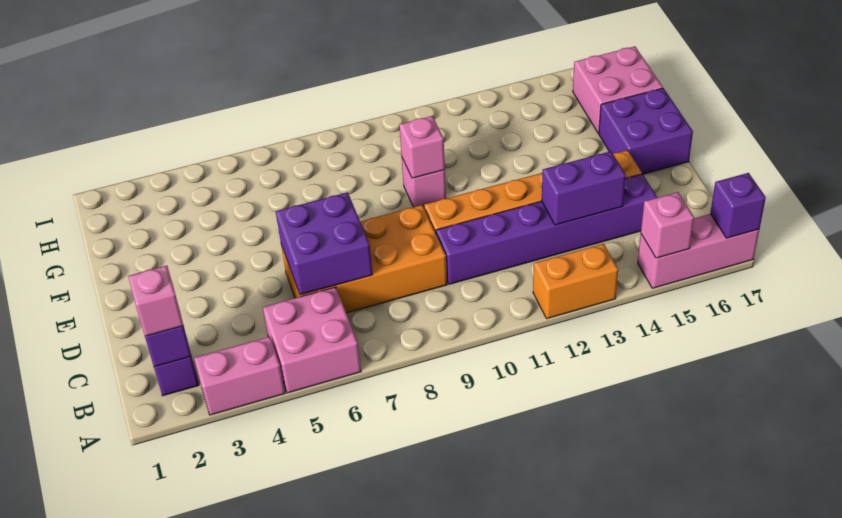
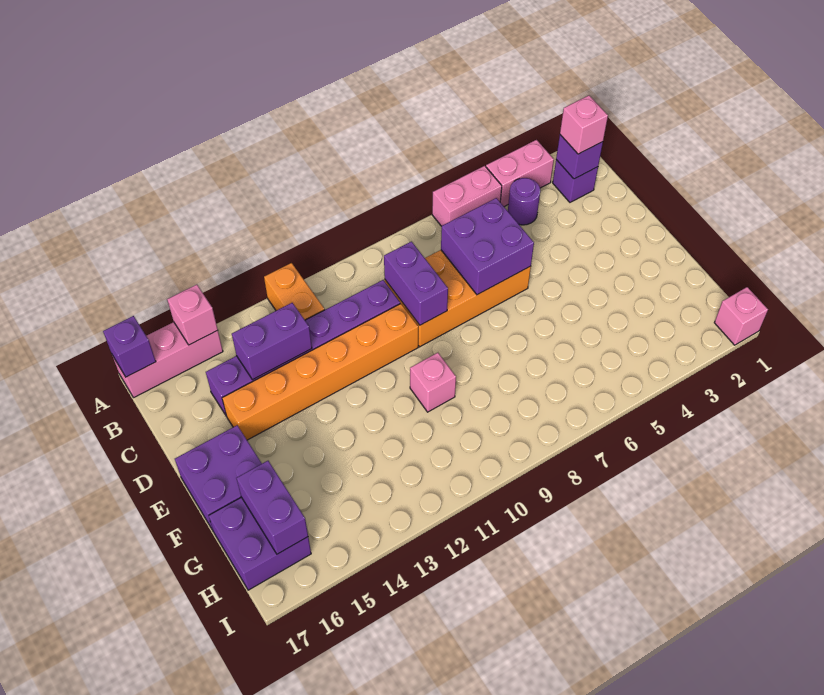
pink 2x2 brick [263,287,361,393] -> pink 1x2 brick [432,166,502,226]
orange 1x2 brick [533,244,618,319] -> orange 1x2 brick turned to [264,263,325,320]
none -> purple 1x1 round brick [508,178,540,225]
none -> purple 1x2 brick [384,242,448,325]
pink 1x1 brick [399,116,445,178] -> pink 1x1 brick moved to [714,287,768,345]
pink 2x2 brick [573,46,663,133] -> purple 2x2 brick [209,497,311,590]
none -> purple 1x2 brick [237,461,308,554]

